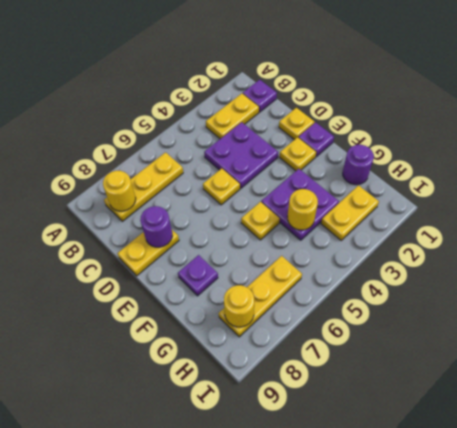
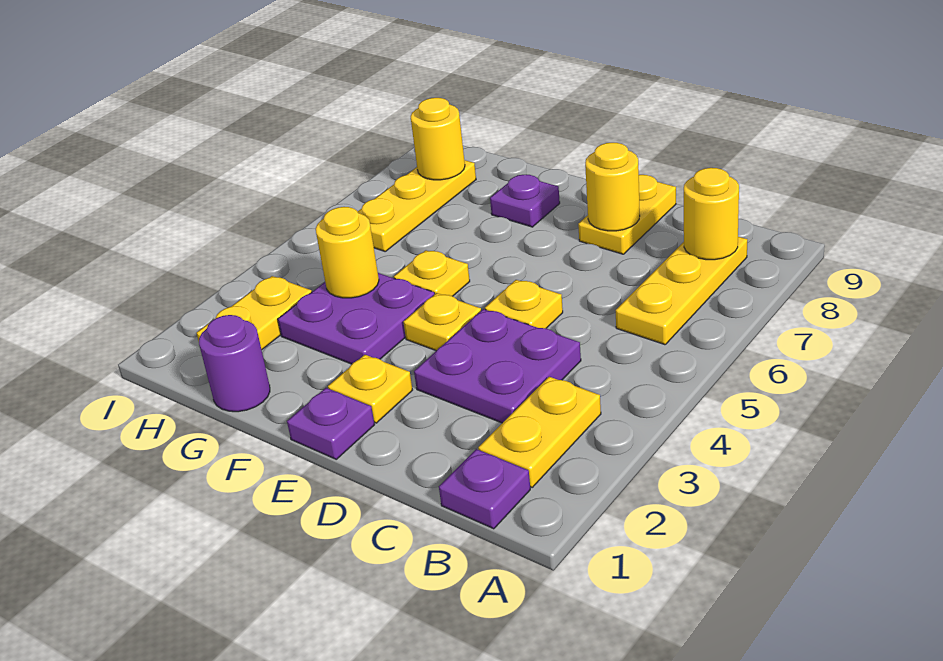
yellow 1x1 plate [279,108,314,140] -> yellow 1x1 plate moved to [403,293,481,351]
purple 1x1 round brick [140,206,172,247] -> yellow 1x1 round brick [585,143,640,231]

